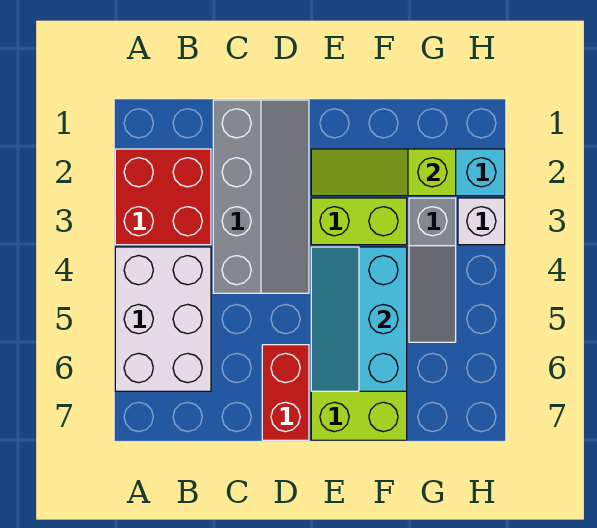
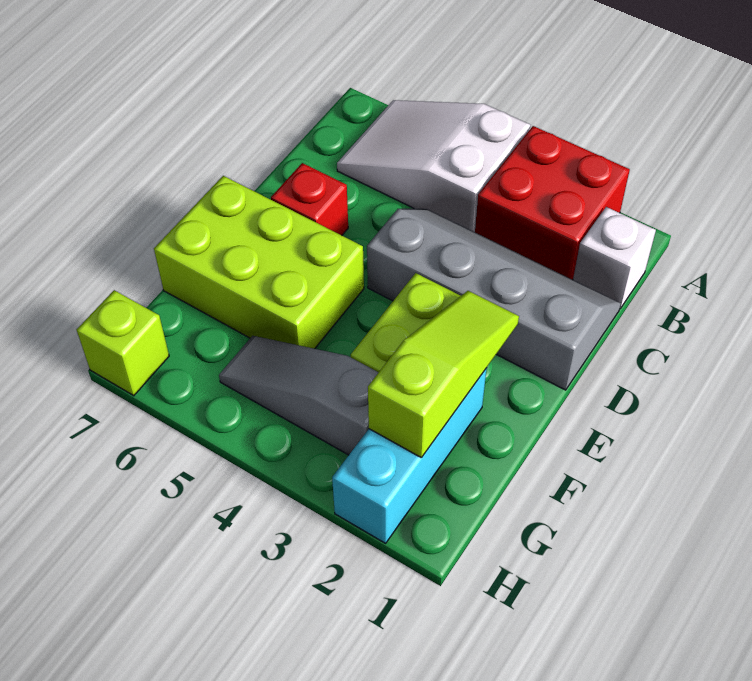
white 2x3 brick [115,247,211,391] -> white 2x3 slope [337,100,530,232]
grey 2x4 slope [213,100,309,293] -> grey 2x4 slope turned to [367,209,621,390]
red 1x2 brick [262,345,309,440] -> red 1x1 brick [271,163,348,235]
cyan 2x3 slope [311,247,407,391] -> none
white 1x1 brick [458,198,505,245] -> white 1x1 brick moved to [573,207,656,309]
none -> lime 1x1 brick [77,290,169,396]

